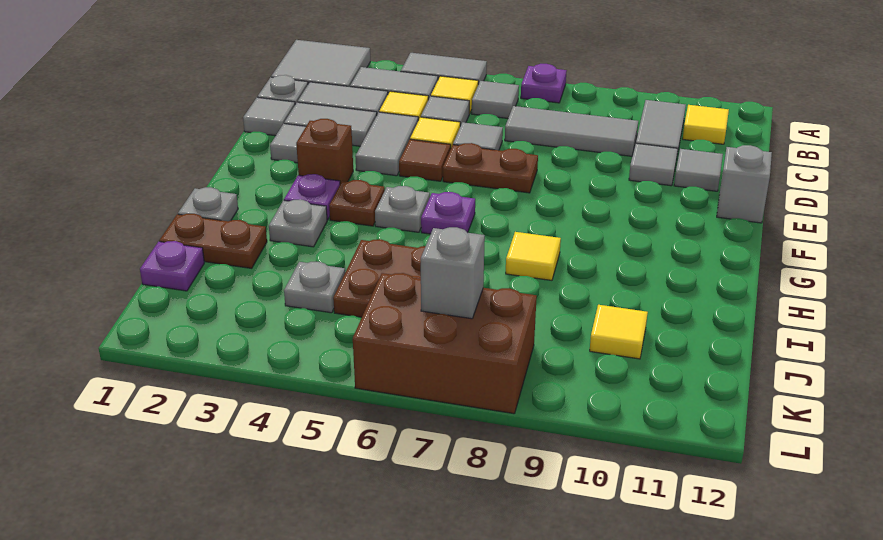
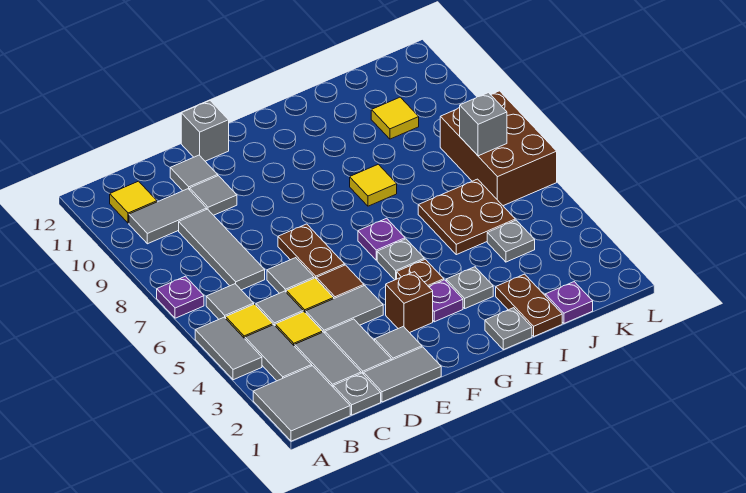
grey 1x1 tile [243,97,295,136] -> grey 1x2 tile [364,347,441,402]

